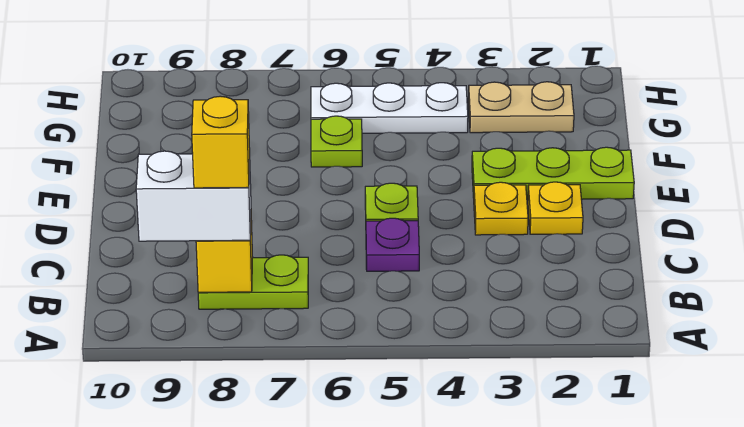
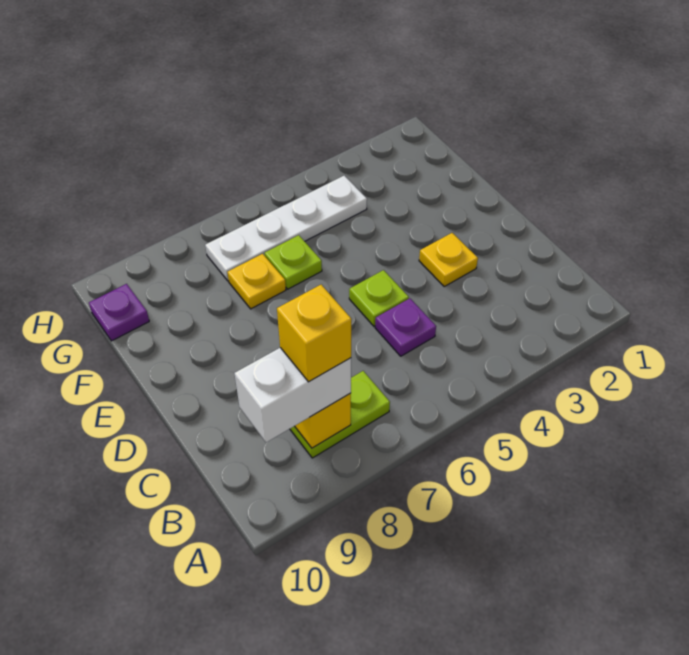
yellow 1x1 plate [528,182,583,234] -> yellow 1x1 plate moved to [227,254,286,309]
lime 1x3 plate [472,147,634,200] -> none
tan 1x2 plate [468,82,574,133] -> none
white 1x3 plate [311,83,468,133] -> white 1x4 plate [205,176,367,281]
none -> purple 1x1 plate [89,284,149,341]

